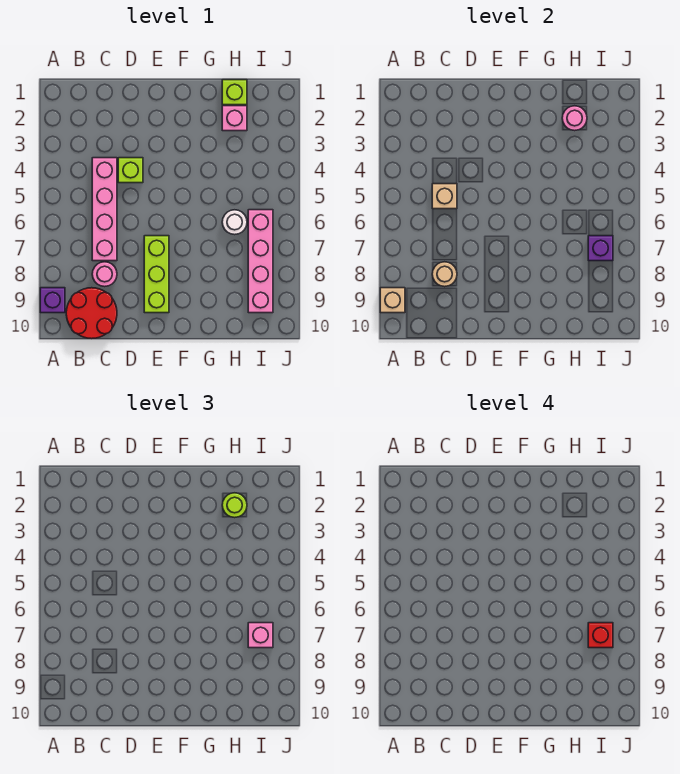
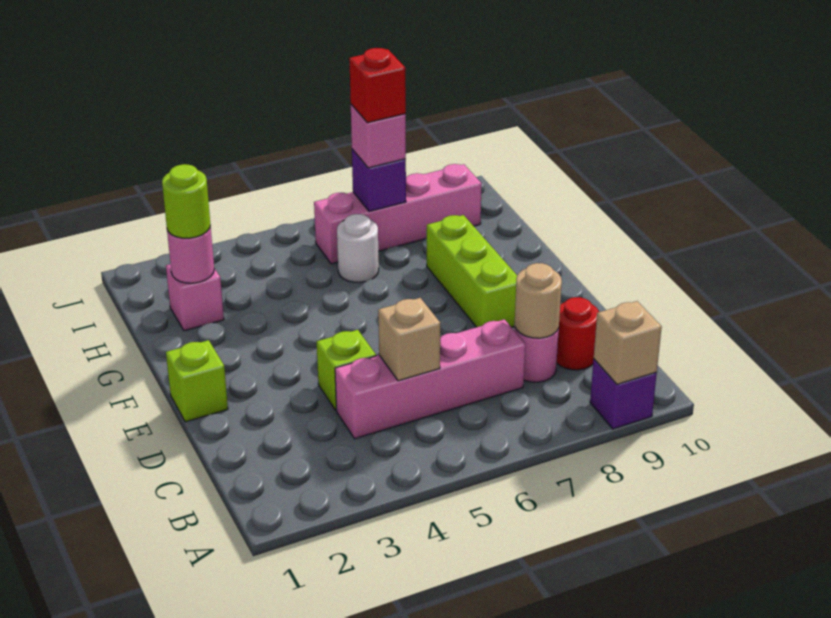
red 2x2 round brick [66,288,117,339] -> red 1x1 round brick [557,297,599,370]
lime 1x3 brick [144,236,169,313] -> lime 1x3 brick turned to [427,215,517,327]
lime 1x1 brick [222,80,247,105] -> lime 1x1 brick moved to [166,340,228,422]

